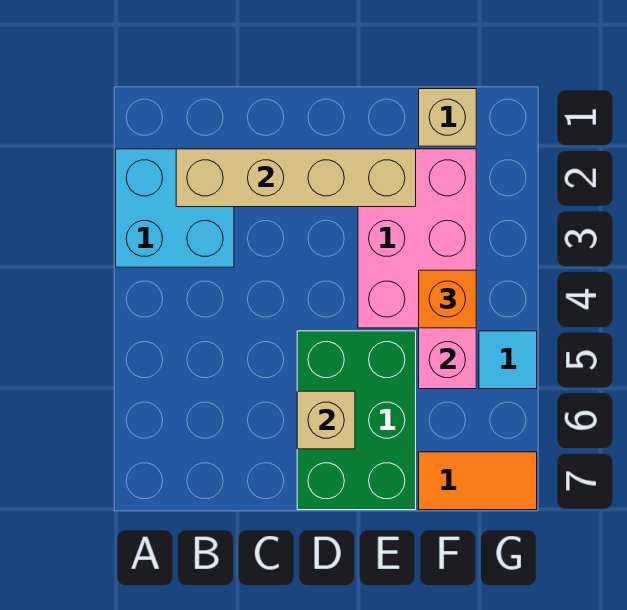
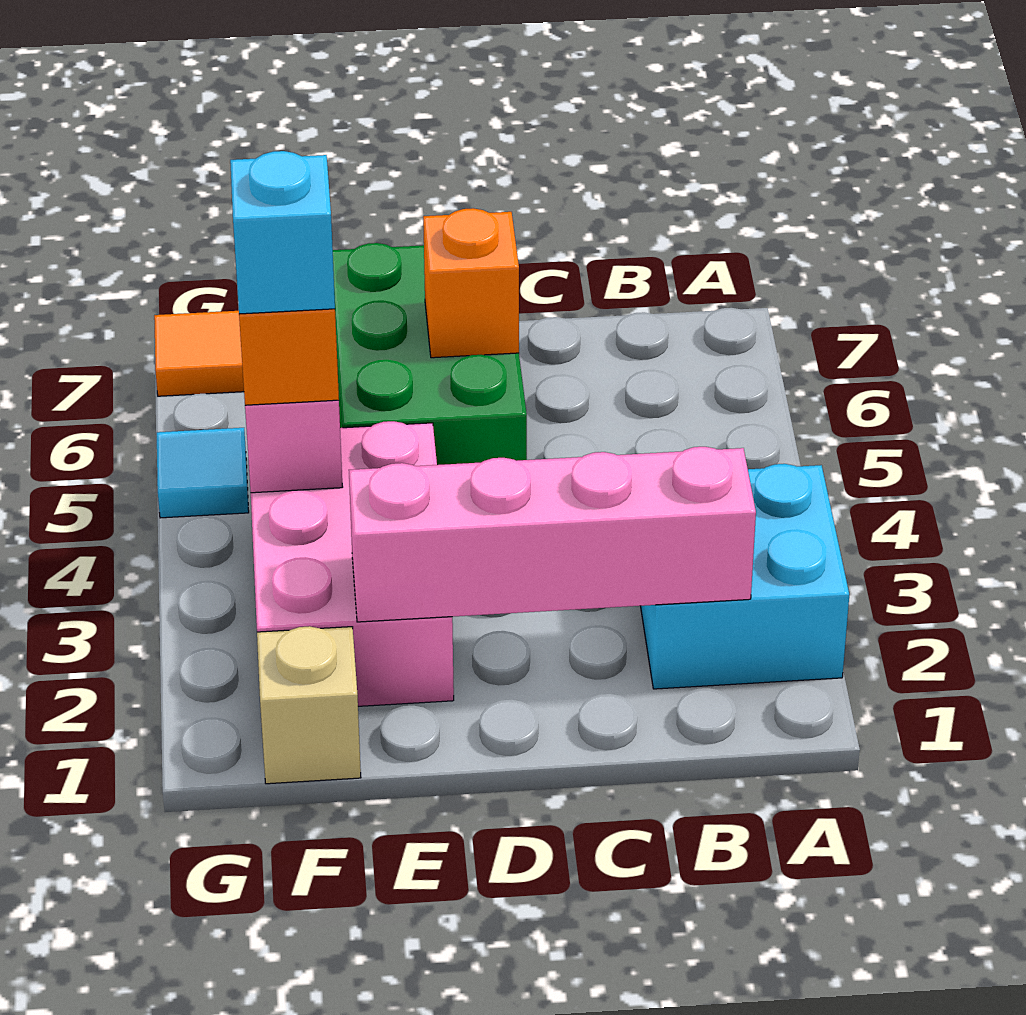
tan 1x4 brick [176,149,416,207] -> pink 1x4 brick [349,447,756,622]
tan 1x1 brick [297,391,355,449] -> orange 1x1 brick [423,208,519,358]
none -> cyan 1x1 brick [230,151,335,314]

